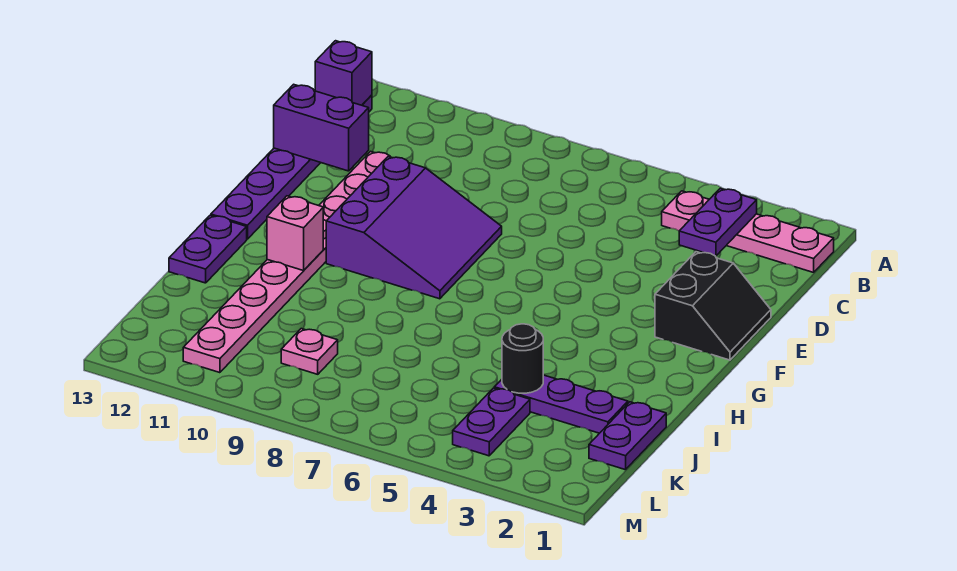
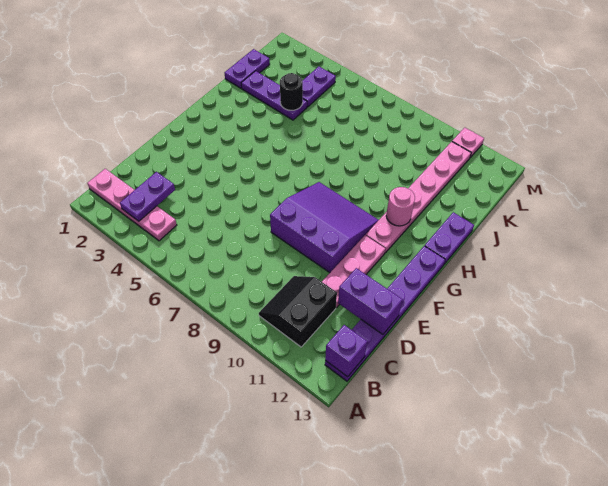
black 2x2 slope [655,252,771,360] -> black 2x2 slope moved to [259,276,337,347]
purple 3x3 slope [326,156,502,299] -> purple 3x3 slope turned to [270,182,378,273]
pink 1x1 brick [267,196,323,271] -> pink 1x1 round brick [386,187,415,226]
pink 1x1 plate [281,329,338,374] -> pink 1x1 plate moved to [452,128,484,158]

